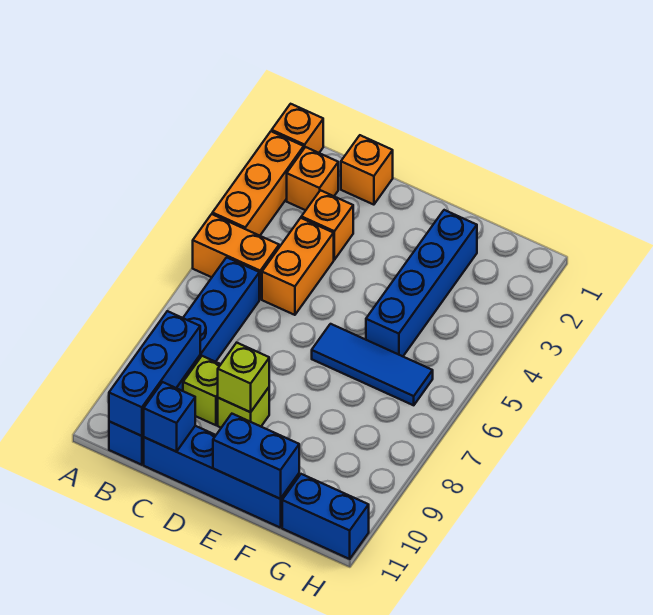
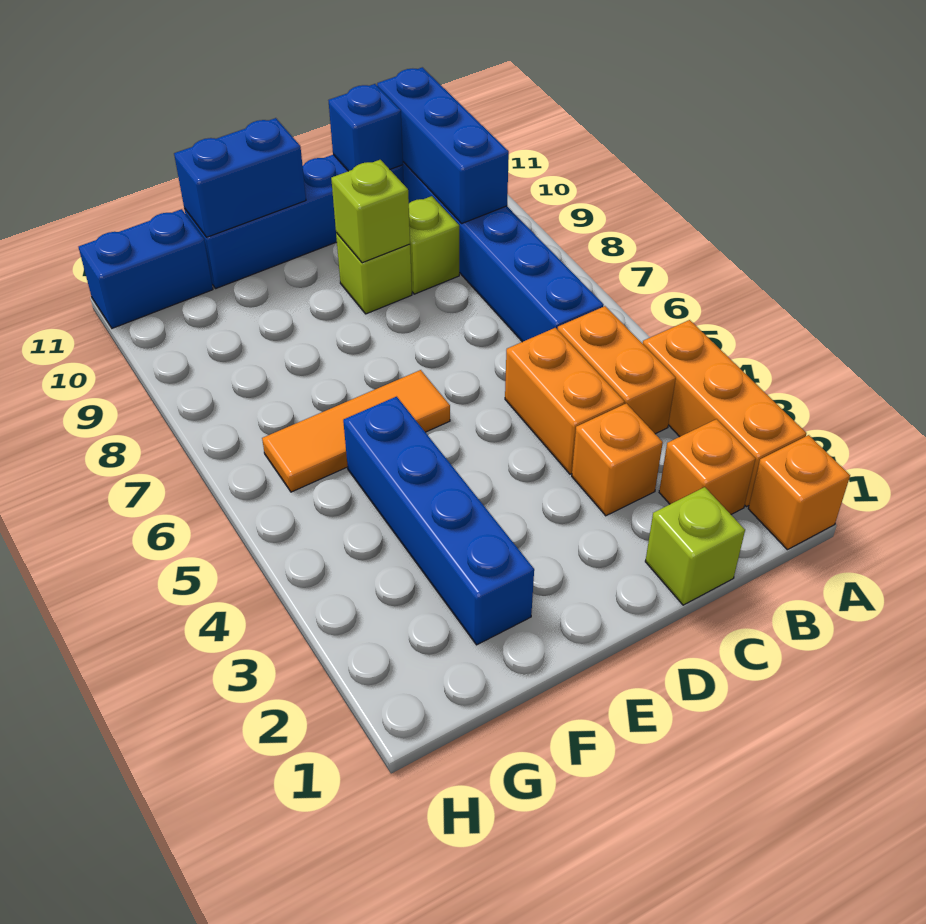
orange 1x2 brick [193,214,279,299] -> orange 1x2 brick turned to [558,306,676,434]
orange 1x1 brick [341,135,393,205] -> lime 1x1 brick [645,487,745,605]
blue 1x3 tile [312,324,433,405] -> orange 1x3 tile [262,370,450,492]

